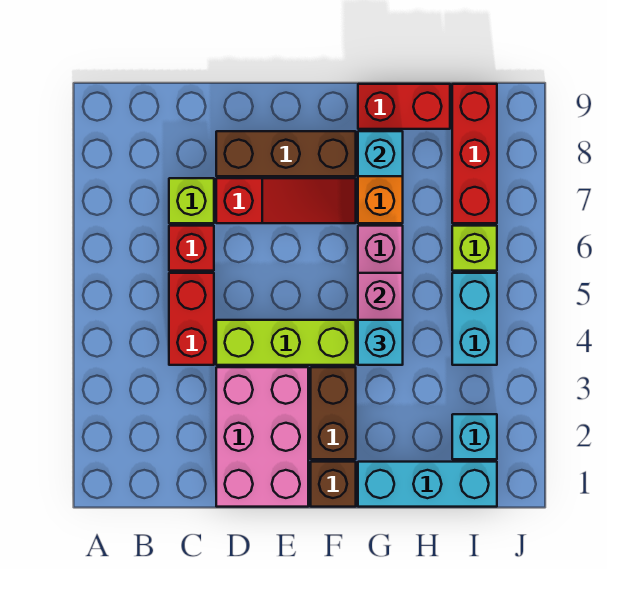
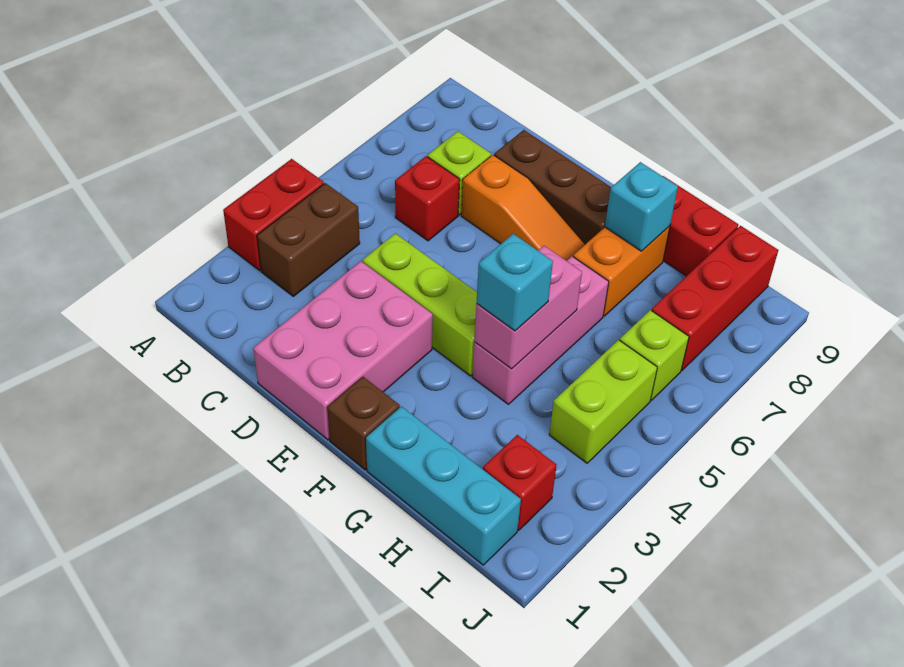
red 1x2 brick [169,273,214,365] -> red 1x2 brick moved to [223,159,324,271]
red 1x3 slope [216,178,356,223] -> orange 1x3 slope [461,155,585,261]
brown 1x2 brick [311,367,356,459] -> brown 1x2 brick moved to [257,183,360,296]
cyan 1x1 brick [452,414,497,459] -> red 1x1 brick [483,435,557,530]
cyan 1x2 brick [452,273,497,365] -> lime 1x2 brick [549,340,657,463]

